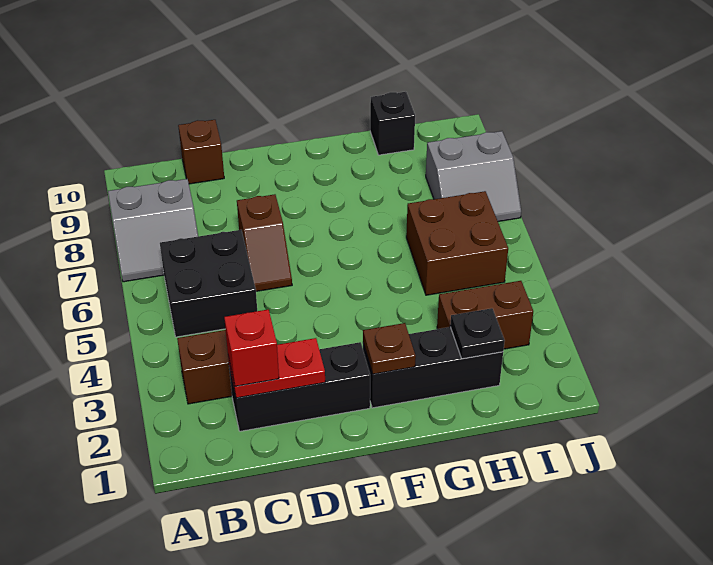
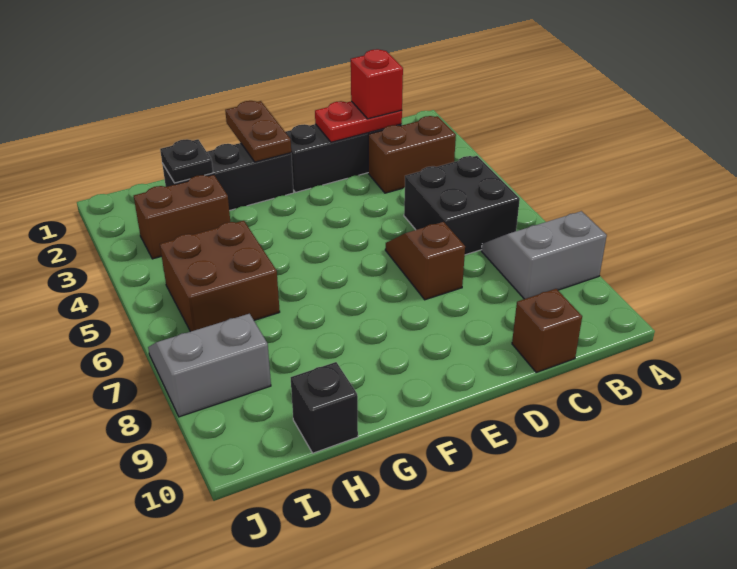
brown 1x1 plate [363,323,416,374] -> brown 1x2 plate [225,101,291,162]

